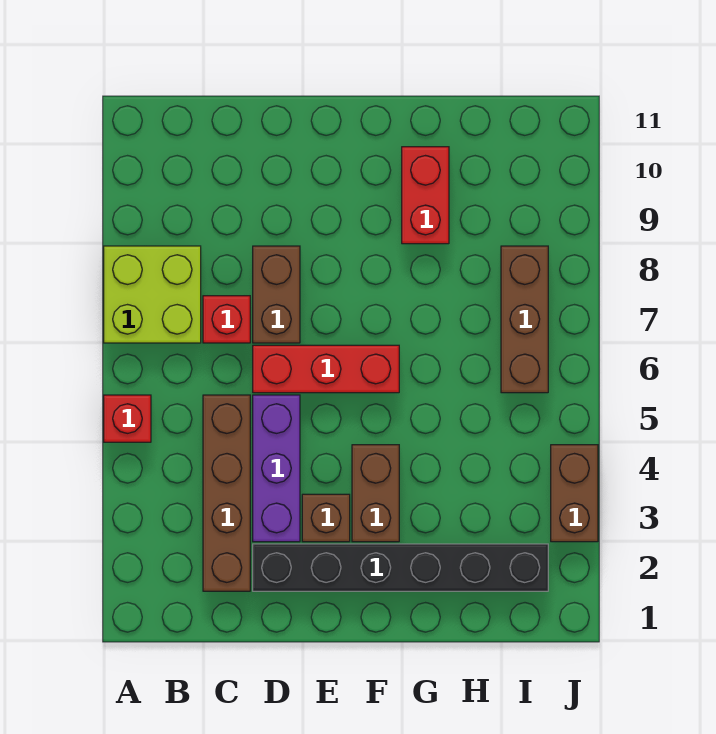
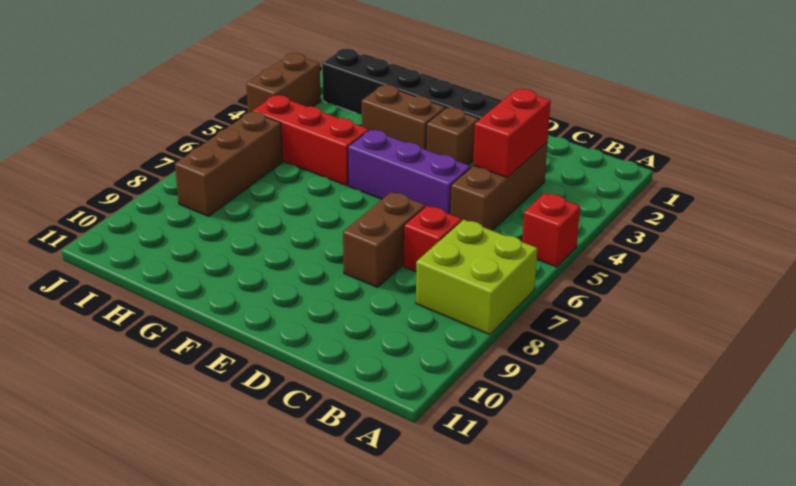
brown 1x4 brick [203,395,250,591] -> brown 1x3 brick [450,142,548,230]
purple 1x3 brick [253,395,300,542] -> purple 1x3 brick turned to [348,130,471,214]
red 1x3 brick [253,345,399,393] -> red 1x3 brick moved to [252,95,369,186]
brown 1x2 brick [352,445,399,542] -> brown 1x2 brick turned to [362,85,445,150]
red 1x2 brick [402,147,449,244] -> red 1x2 brick moved to [473,89,551,178]

